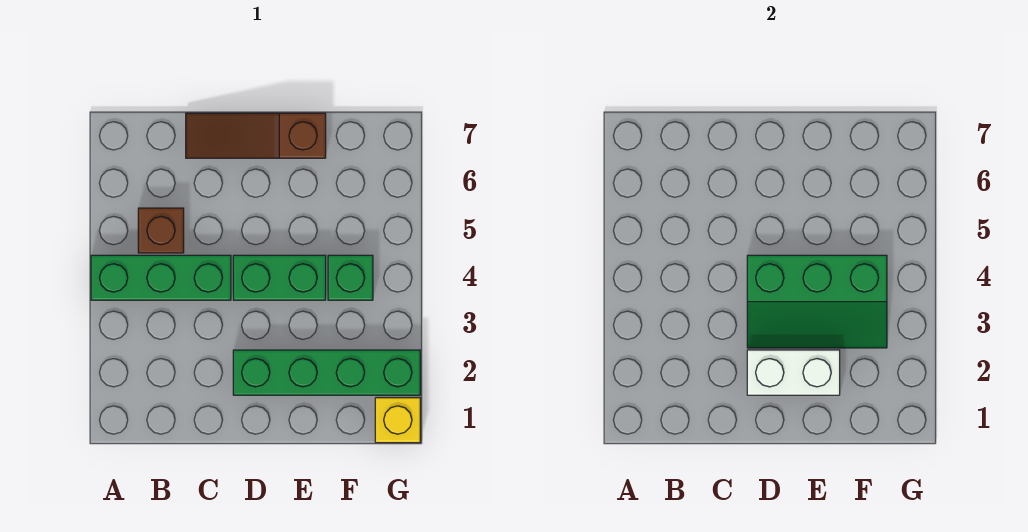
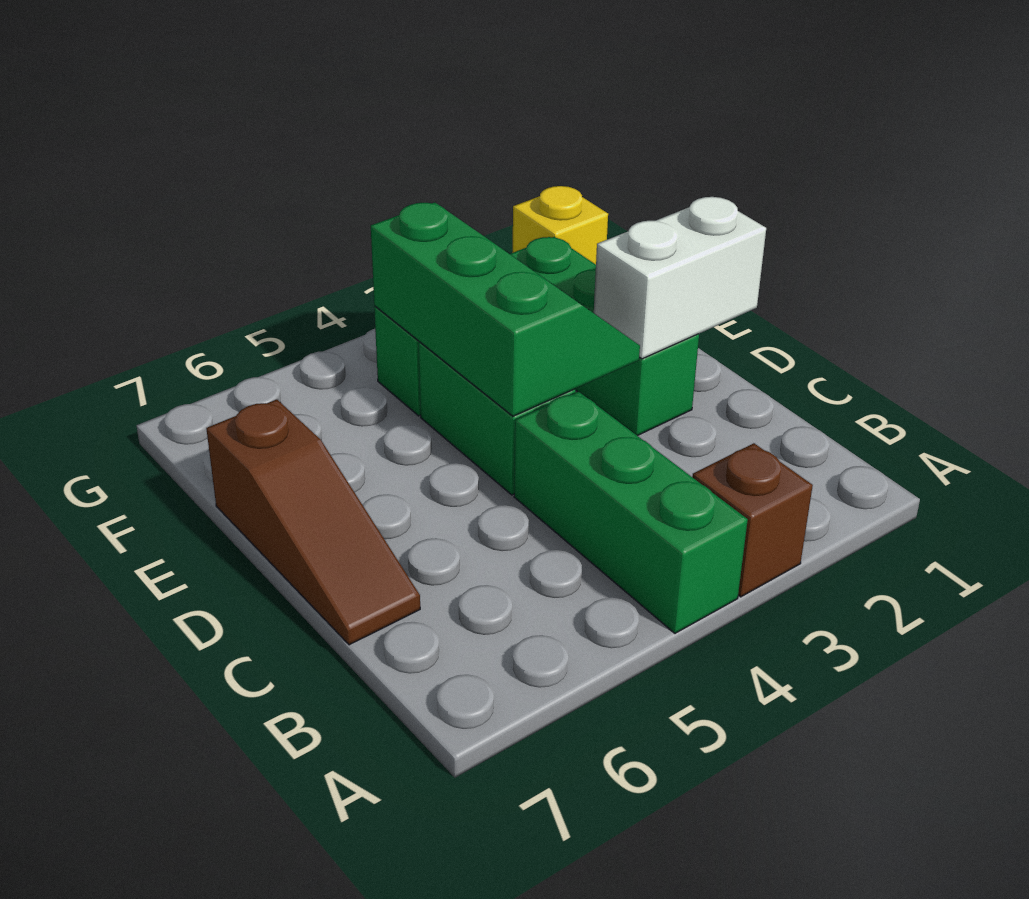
brown 1x1 brick [138,208,184,253] -> brown 1x1 brick moved to [692,443,813,597]
green 1x4 brick [233,350,420,395] -> green 1x3 brick [510,237,699,436]
white 1x2 brick [747,350,840,395] -> white 1x2 brick turned to [594,197,766,359]

